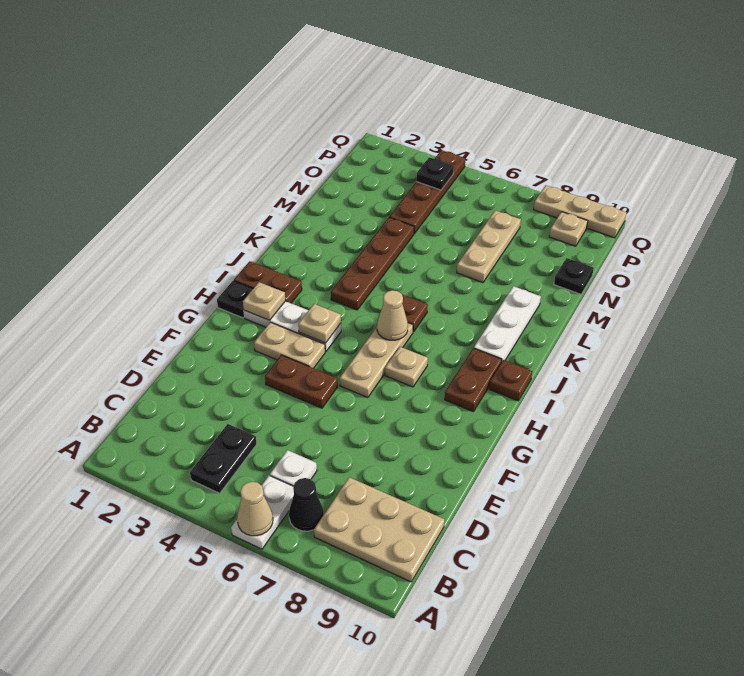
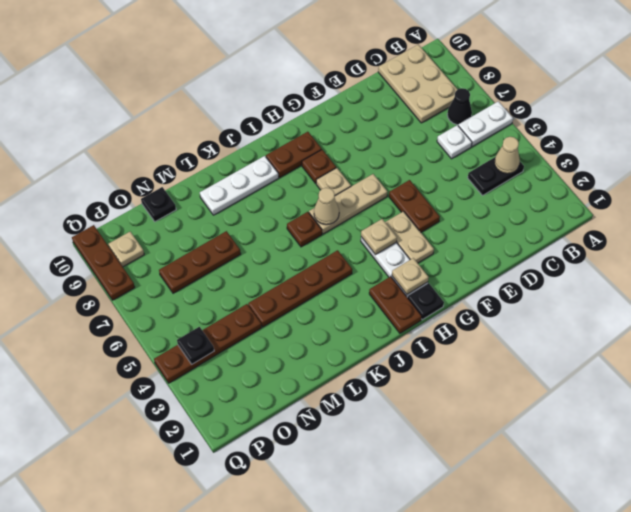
tan 1x1 cone [237,482,273,536] -> tan 1x1 cone moved to [494,137,520,174]
brown 1x1 plate [489,360,532,401] -> brown 1x1 plate moved to [302,150,336,183]
tan 1x3 plate [457,210,521,282] -> brown 1x3 plate [159,231,241,293]
tan 1x3 plate [534,185,626,238] -> brown 1x3 plate [72,225,135,300]

